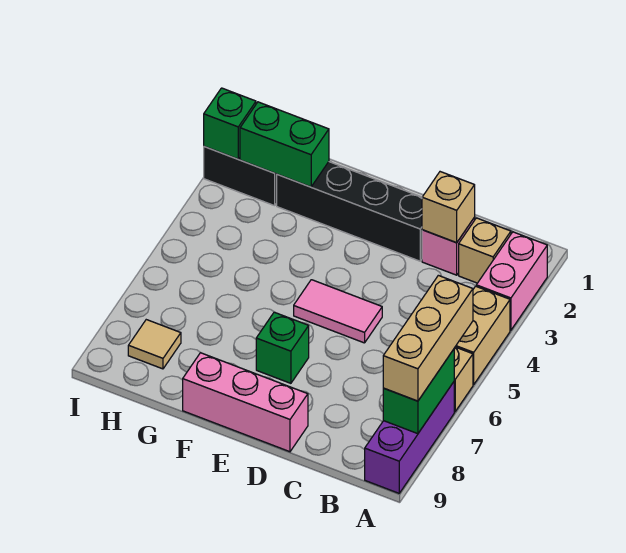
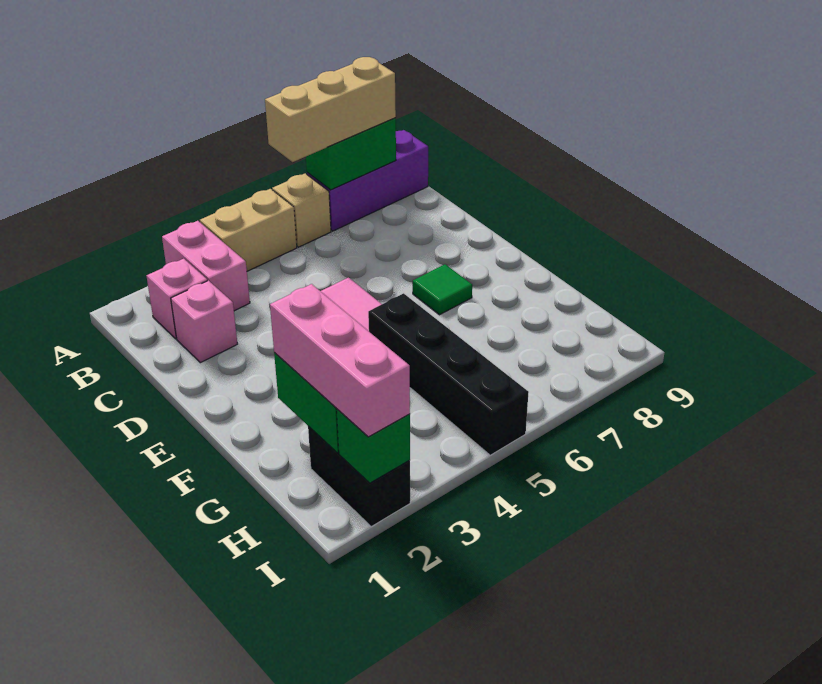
pink 1x2 brick [476,232,547,330] -> pink 1x2 brick turned to [162,221,250,311]
tan 1x1 brick [459,218,511,283] -> pink 1x1 brick [146,259,207,339]
tan 1x1 brick [422,172,475,243] -> none
black 1x4 brick [277,162,422,261] -> black 1x4 brick moved to [368,293,529,455]
pink 1x3 brick [183,353,308,452] -> pink 1x3 brick moved to [270,284,410,437]
green 1x1 brick [256,312,309,383] -> green 1x1 tile [413,264,472,315]
tan 1x1 tile [128,320,181,369] -> none

